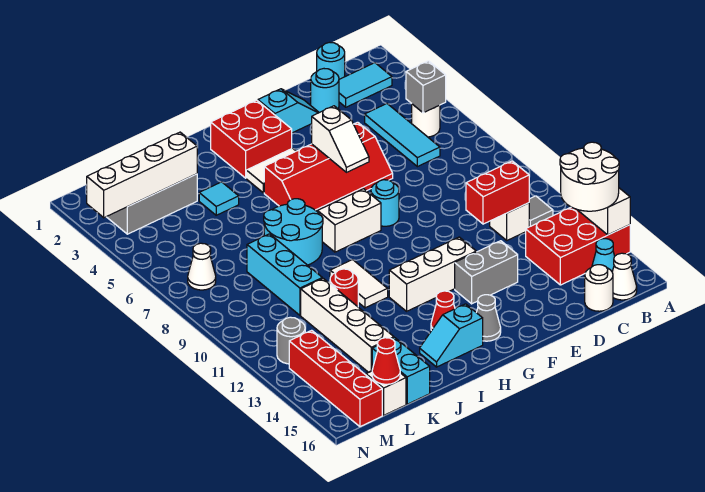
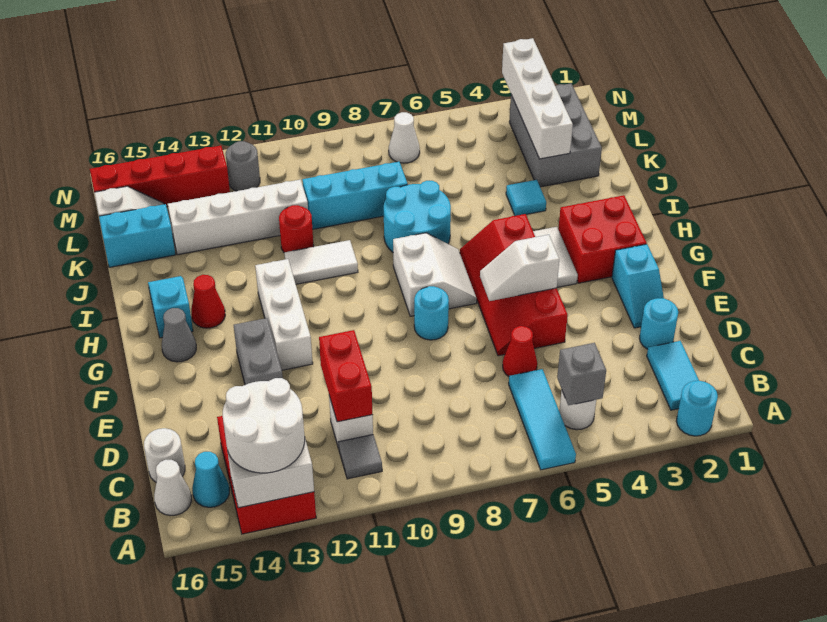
cyan 1x1 round brick [317,42,345,79] -> cyan 1x1 round brick moved to [677,381,718,436]
cyan 1x3 tile [365,104,440,167] -> cyan 1x3 tile turned to [509,369,576,470]
red 1x1 cone [372,338,400,384] -> red 1x1 cone moved to [503,326,537,377]

